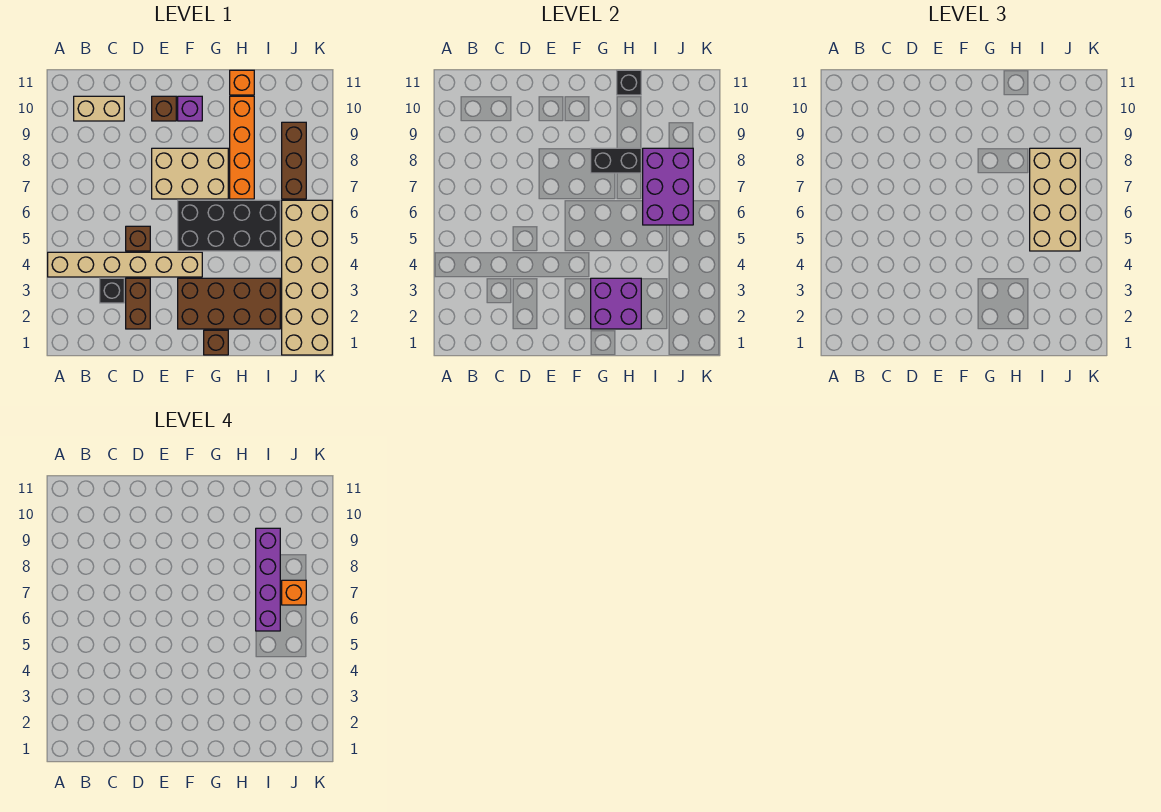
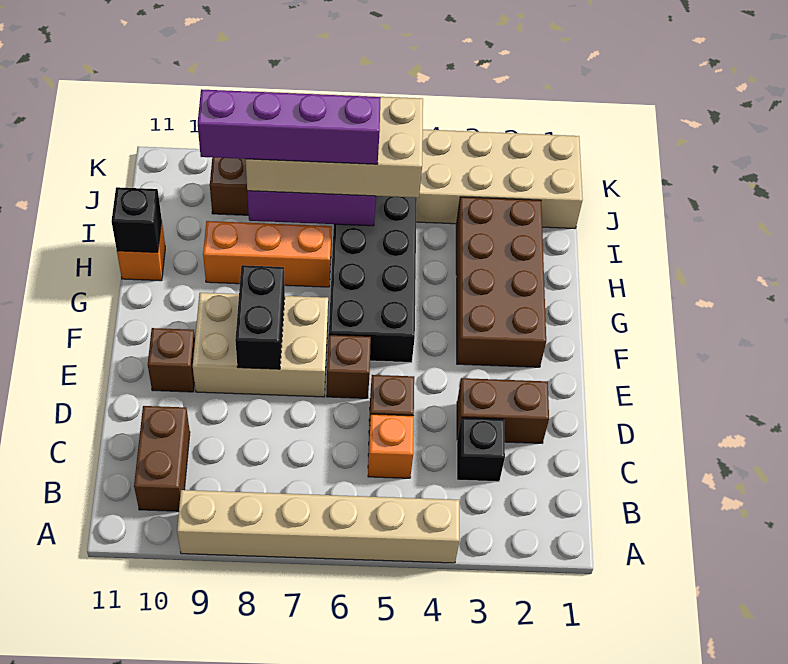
tan 1x6 brick [48,252,202,277] -> tan 1x6 brick turned to [177,490,459,563]
tan 1x2 brick [74,96,124,121] -> brown 1x2 brick [134,406,190,511]
tan 2x3 brick [152,148,228,199] -> tan 2x3 brick turned to [193,293,328,397]
purple 1x1 brick [178,96,202,121] -> none
brown 1x1 brick [204,330,228,355] -> brown 1x1 brick moved to [327,335,371,398]
purple 2x2 brick [591,278,641,329] -> none
black 1x2 brick [591,148,641,173] -> black 1x2 brick moved to [235,265,285,369]
orange 1x4 brick [230,96,254,199] -> orange 1x3 brick [203,221,332,287]
orange 1x1 brick [282,580,306,605] -> orange 1x1 brick moved to [368,414,414,478]

